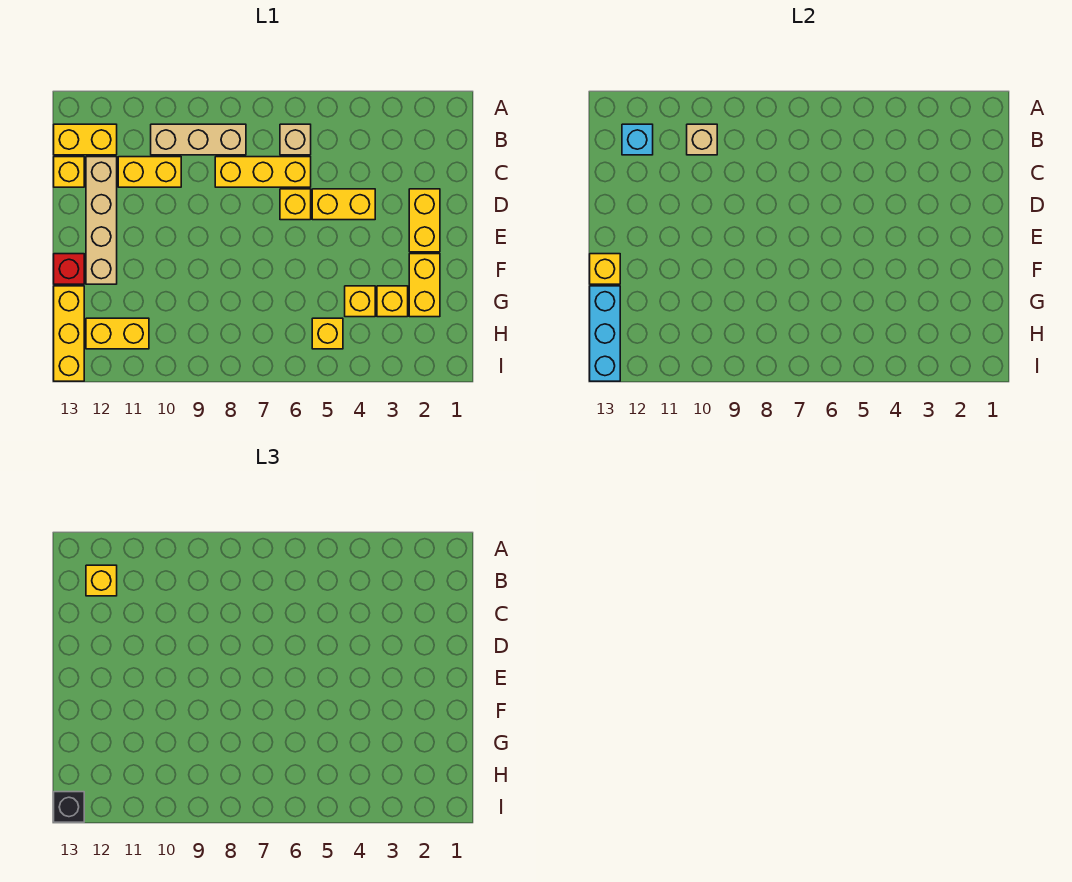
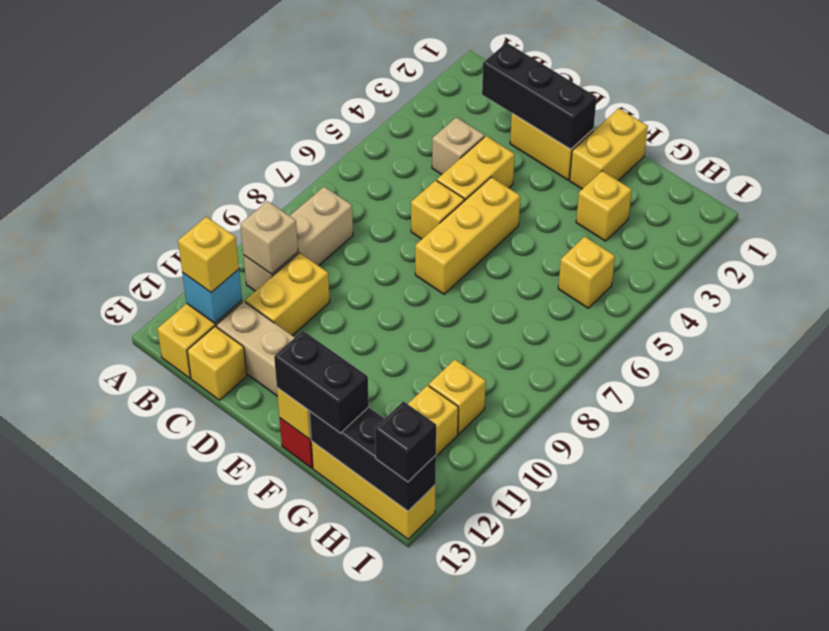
tan 1x1 brick [280,124,311,155] -> tan 1x1 brick moved to [432,117,484,175]
none -> black 1x3 brick [482,43,597,149]
yellow 1x3 brick [215,157,311,187] -> yellow 1x3 brick moved to [415,177,520,294]
yellow 1x2 brick [409,254,440,317] -> yellow 1x2 brick turned to [570,108,648,189]
none -> black 1x2 brick [274,331,369,433]
yellow 1x1 brick [345,286,375,317] -> yellow 1x1 brick moved to [429,360,486,434]
cyan 1x3 brick [590,286,620,381] -> black 1x3 brick [309,407,436,511]

